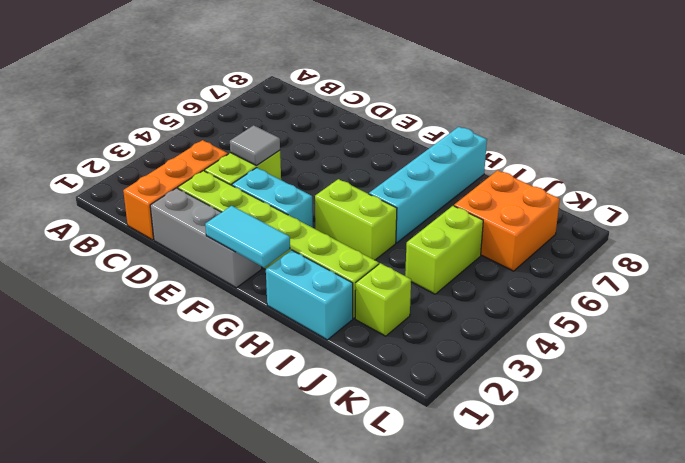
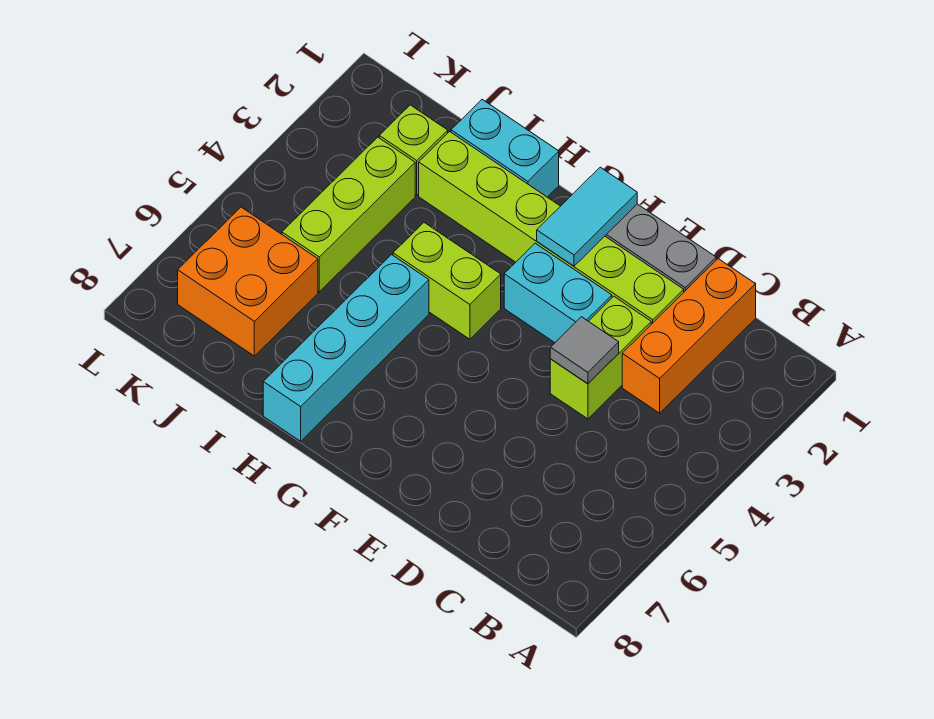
cyan 1x2 tile [205,206,290,268] -> cyan 1x2 tile turned to [537,167,637,266]
lime 1x2 brick [405,206,483,294] -> lime 1x3 brick [282,137,415,292]

